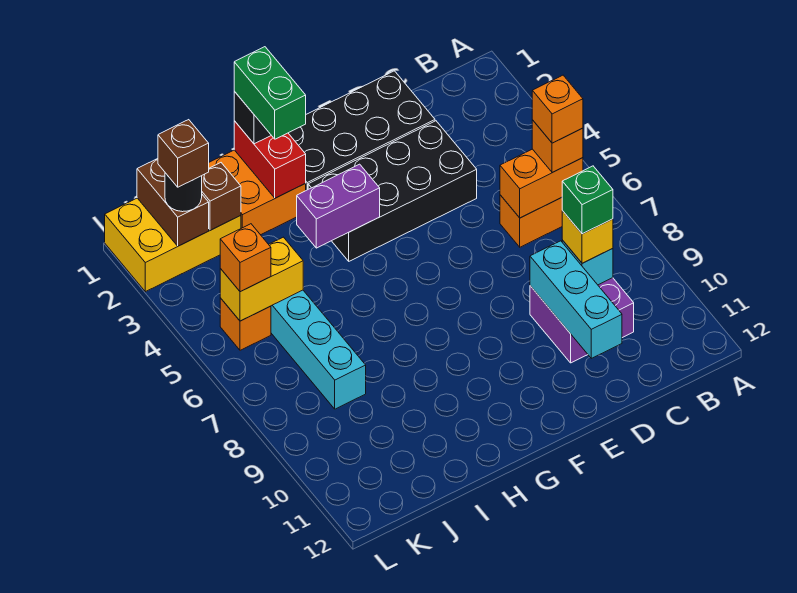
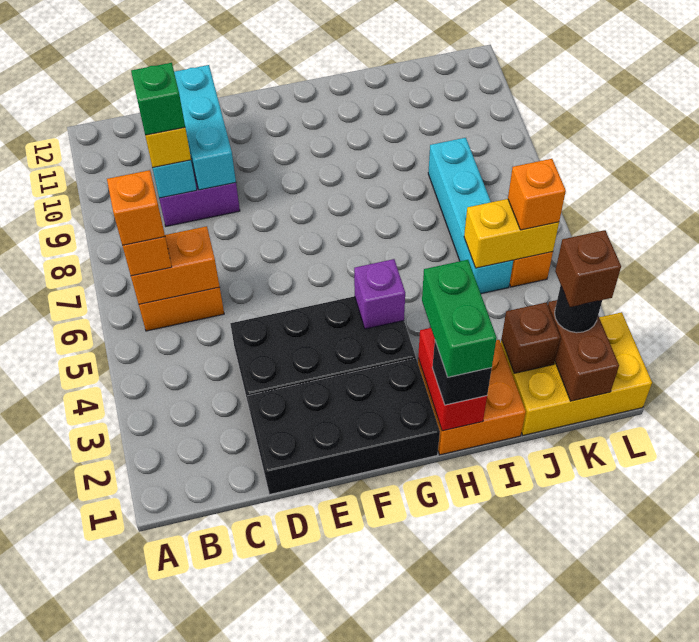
purple 1x2 brick [297,164,380,248] -> purple 1x1 brick [354,259,405,329]

